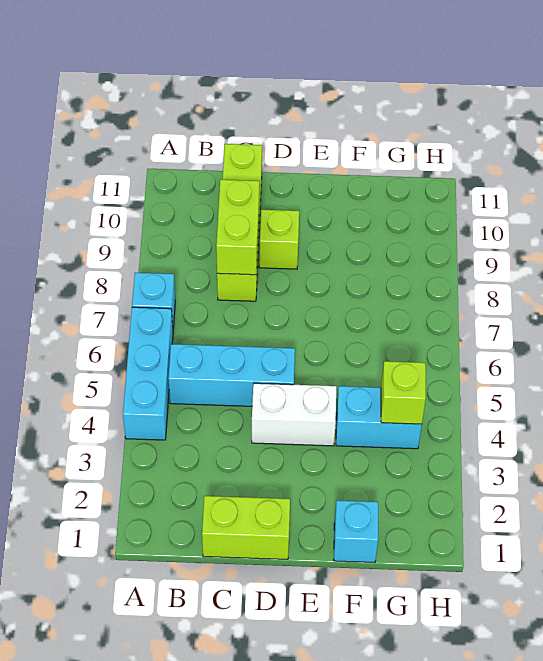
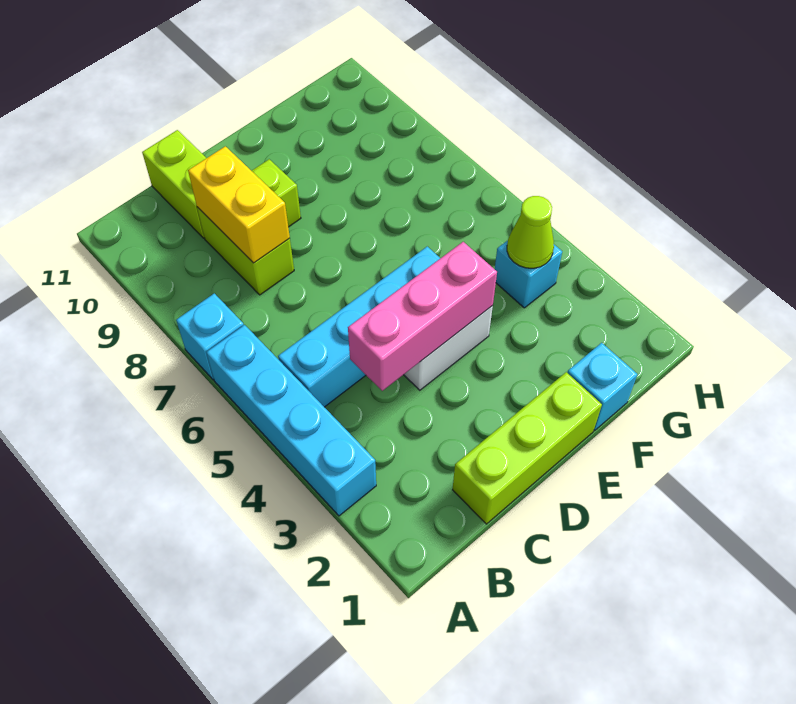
cyan 1x3 brick [123,307,173,440] -> cyan 1x4 brick [206,325,376,516]
cyan 1x3 brick [168,344,295,406] -> cyan 1x4 brick [278,246,440,407]
lime 1x2 brick [202,496,290,559] -> lime 1x3 brick [453,372,602,524]
none -> pink 1x3 brick [348,242,497,391]
lime 1x2 brick [216,180,259,275] -> yellow 1x2 brick [188,146,290,263]
cyan 1x2 brick [336,386,422,449] -> cyan 1x1 brick [495,241,562,308]
lime 1x1 brick [381,361,426,424] -> lime 1x1 cone [507,196,554,268]

